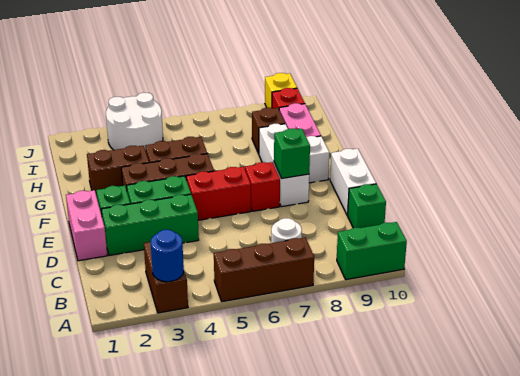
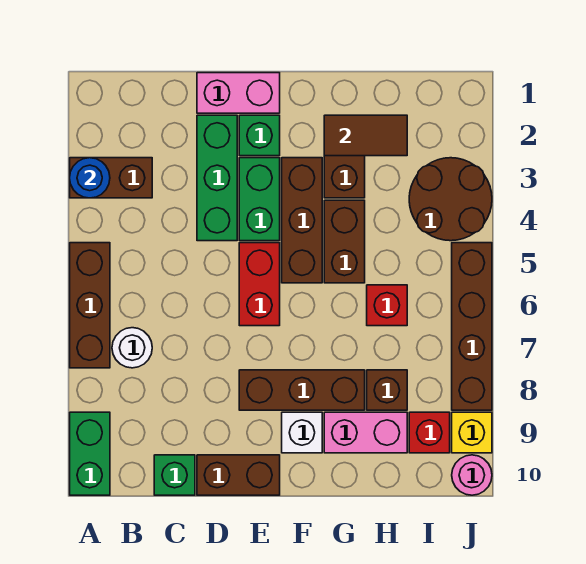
white 1x2 brick [330,149,376,216] -> brown 1x2 brick [197,455,280,495]
red 1x1 brick [245,162,280,211] -> red 1x1 brick moved to [367,285,407,326]
white 1x3 brick [259,124,309,207] -> brown 1x3 brick [239,370,365,410]
green 1x1 brick [274,129,310,178] -> none
none -> brown 1x2 tile [324,115,407,156]
white 2x2 round brick [106,93,163,150] -> brown 2x2 round brick [409,158,492,241]
none -> brown 1x4 brick [452,243,492,410]
none -> pink 1x1 round brick [452,455,492,495]

